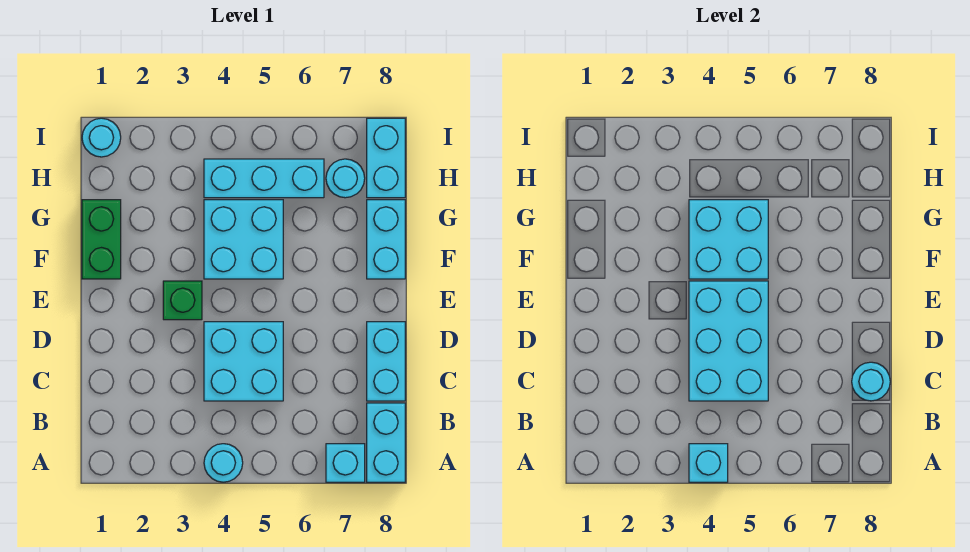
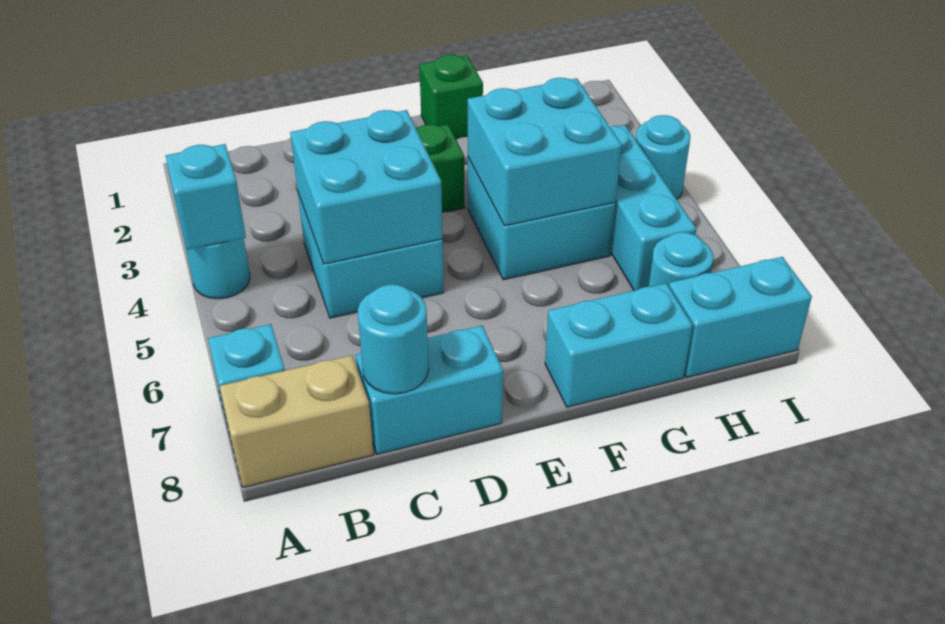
cyan 1x2 brick [367,403,405,482] -> tan 1x2 brick [220,355,373,487]
cyan 2x3 brick [689,281,768,401] -> cyan 2x2 brick [290,110,443,264]
green 1x2 brick [82,200,121,279] -> green 1x1 brick [419,55,483,139]
cyan 1x1 round brick [82,118,121,157] -> cyan 1x1 round brick moved to [636,115,690,199]

